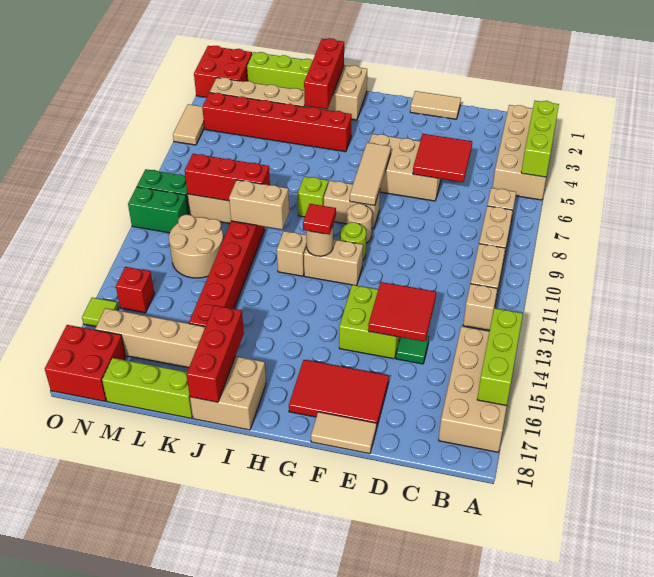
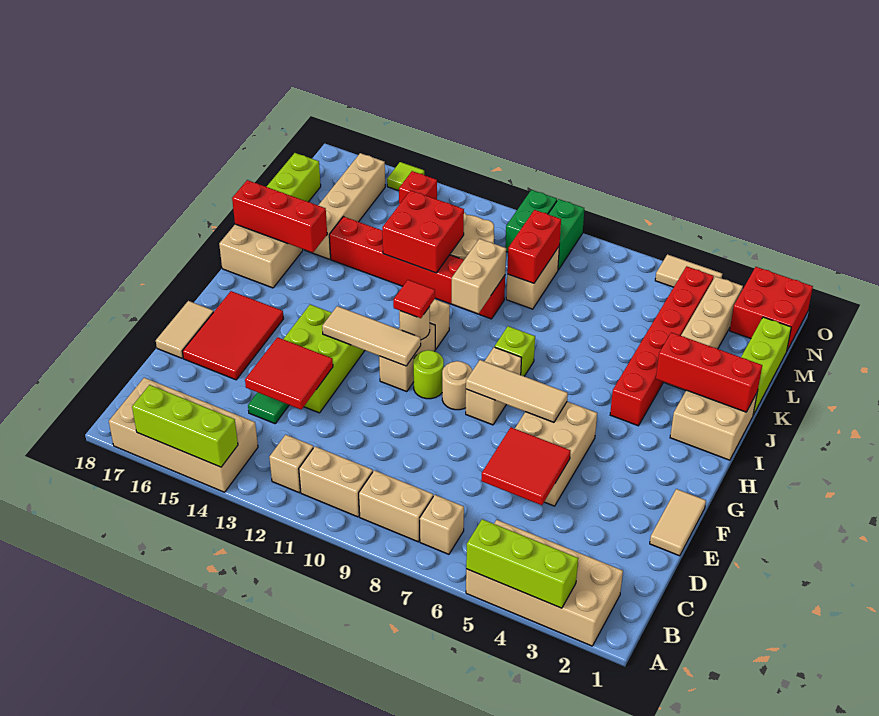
lime 2x2 brick [339,285,400,359] -> lime 2x3 brick [284,305,365,413]
none -> tan 1x3 tile [322,306,421,366]
red 1x3 brick [185,154,270,201] -> red 1x2 brick [507,210,561,283]
red 2x2 brick [45,325,126,401] -> red 2x2 brick moved to [382,190,464,273]

